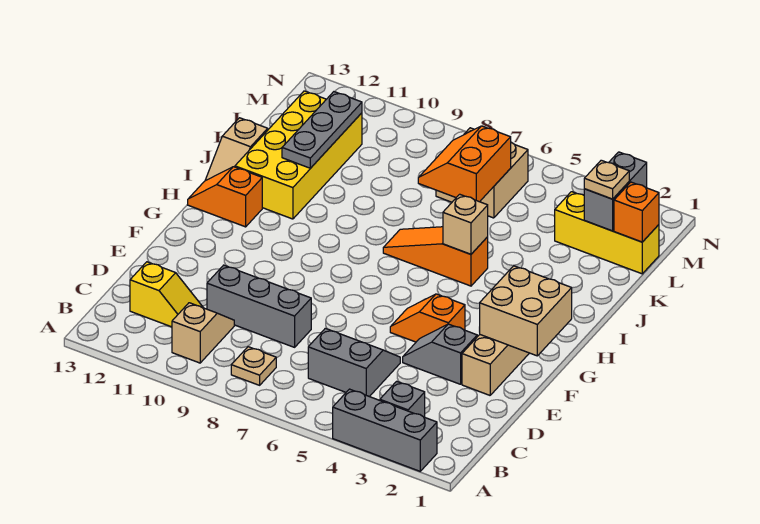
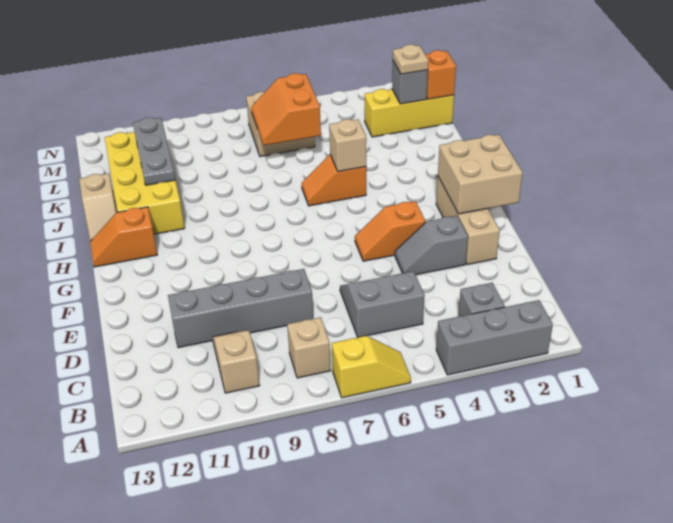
tan 1x1 plate [231,347,276,385] -> tan 1x1 brick [287,317,331,378]
yellow 1x2 slope [130,262,203,327] -> yellow 1x2 slope moved to [332,336,411,398]
grey 1x3 brick [207,265,311,347] -> grey 1x4 brick [168,269,313,348]
orange 1x3 slope [383,227,488,286] -> orange 1x2 slope [302,155,366,206]
grey 1x2 brick [584,152,647,231] -> grey 1x1 brick [392,61,428,104]

